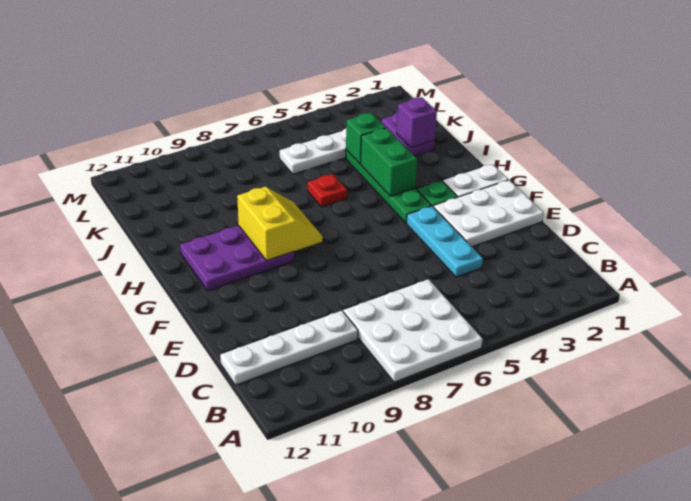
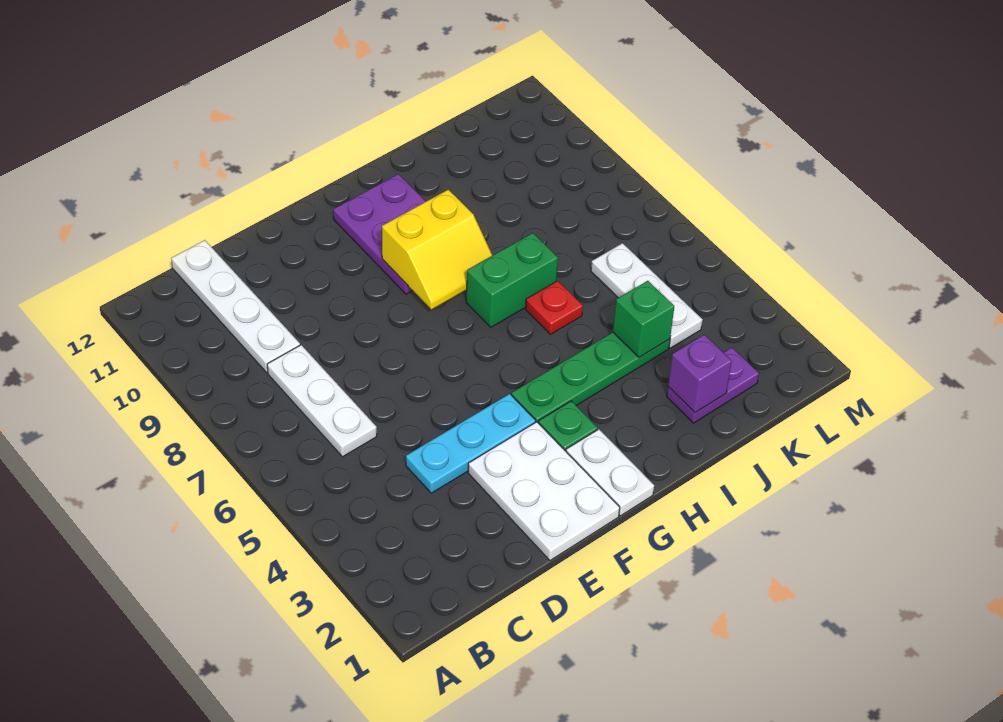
white 3x3 plate [343,279,483,382] -> white 1x3 plate [267,345,377,457]
green 1x2 brick [361,128,417,196] -> green 1x2 brick moved to [466,233,558,327]

